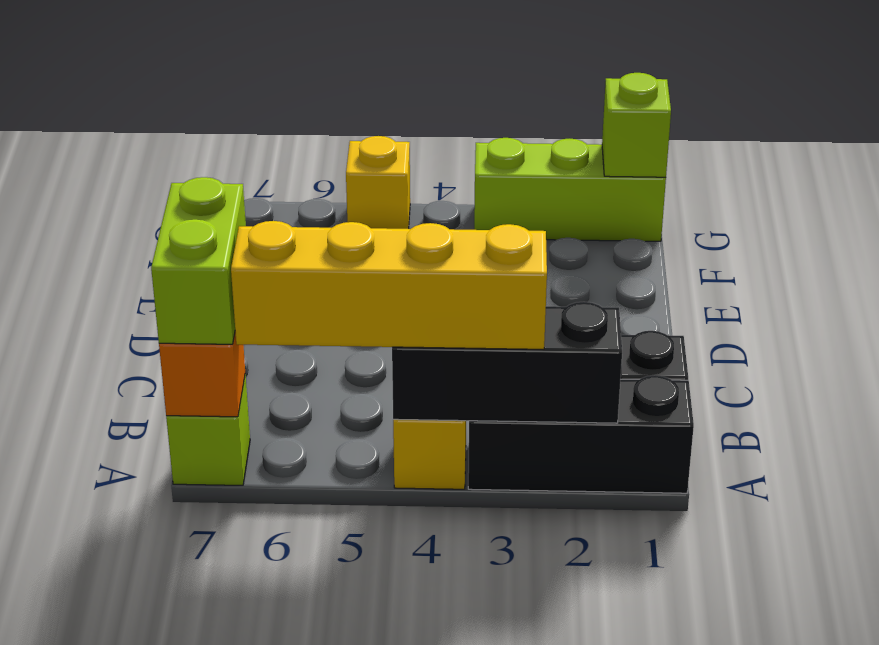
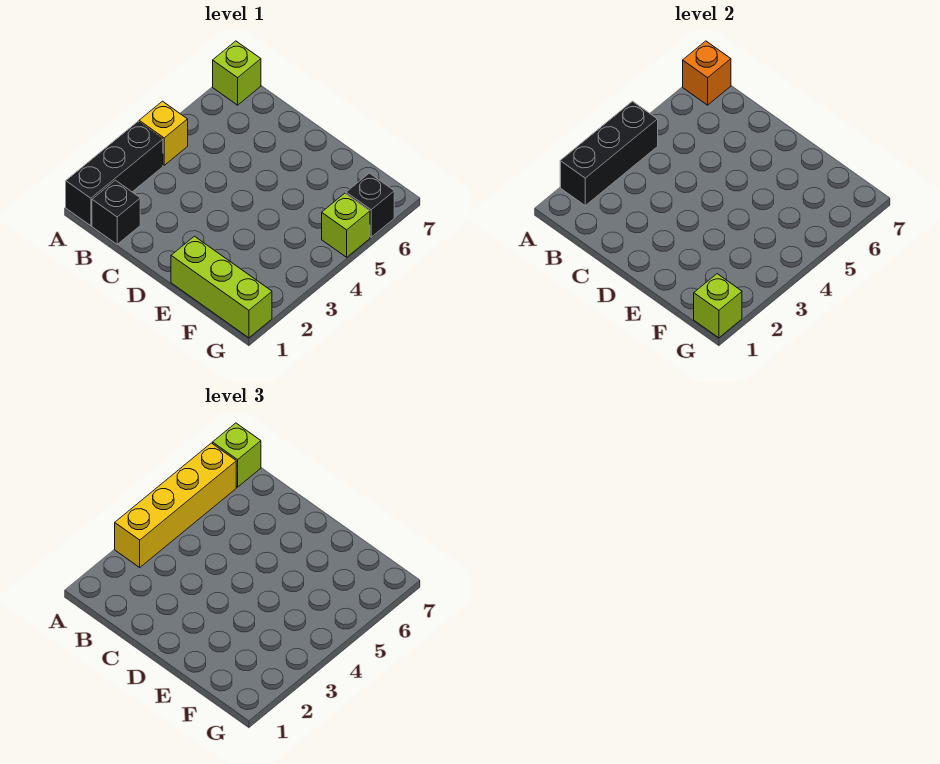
lime 1x2 brick [151,177,246,344] -> lime 1x1 brick [213,423,261,487]
lime 1x3 brick [474,138,666,241] -> lime 1x3 brick turned to [171,236,272,338]
yellow 1x1 brick [346,136,410,229] -> lime 1x1 brick [322,193,370,257]
none -> black 1x1 brick [346,173,394,237]

